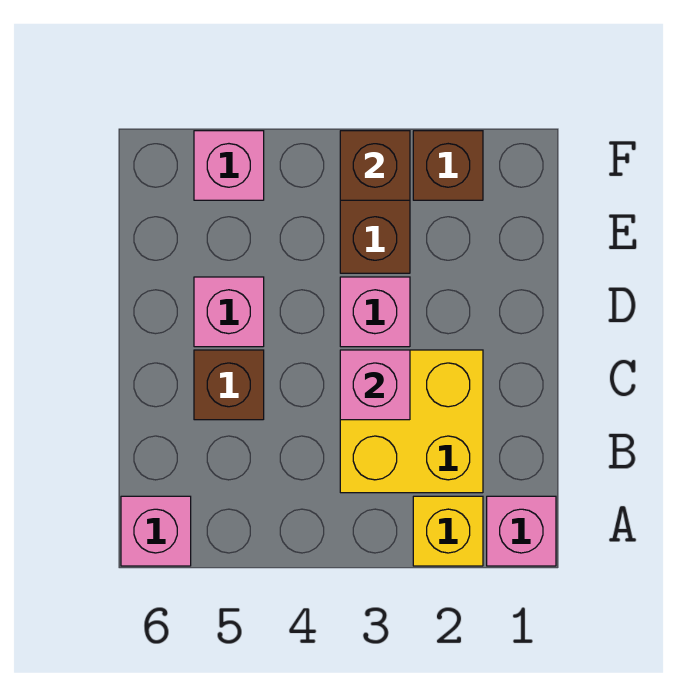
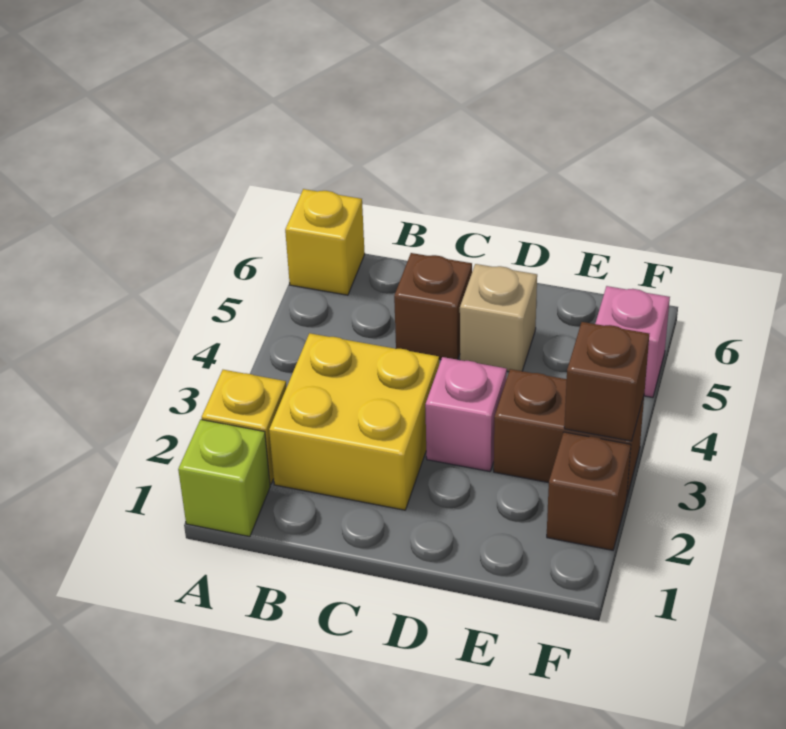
pink 1x1 brick [487,496,556,566] -> lime 1x1 brick [178,419,270,537]
pink 1x1 brick [121,496,191,566] -> yellow 1x1 brick [285,189,365,295]
pink 1x1 brick [340,350,410,420] -> none
pink 1x1 brick [194,277,264,347] -> tan 1x1 brick [460,264,537,372]

